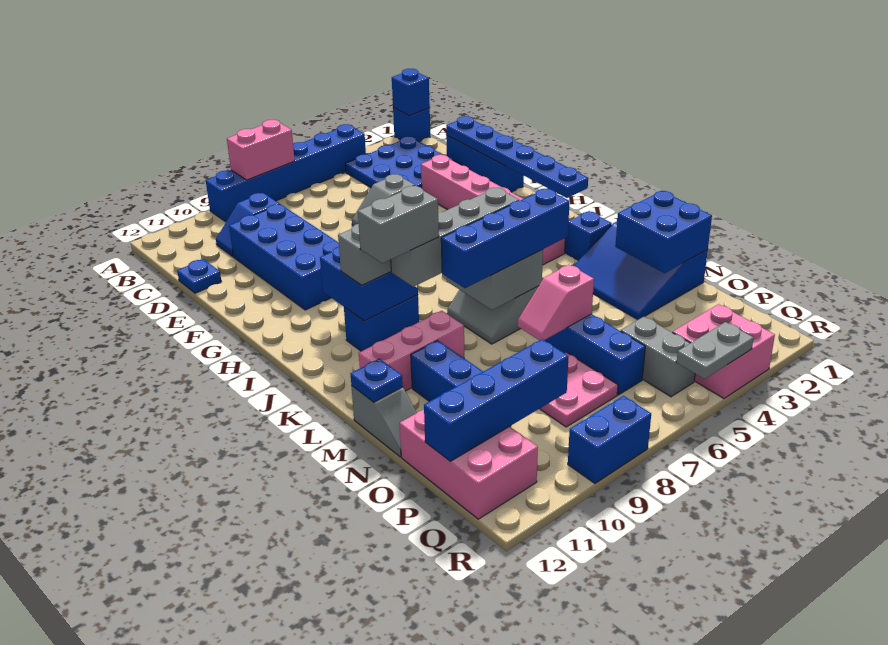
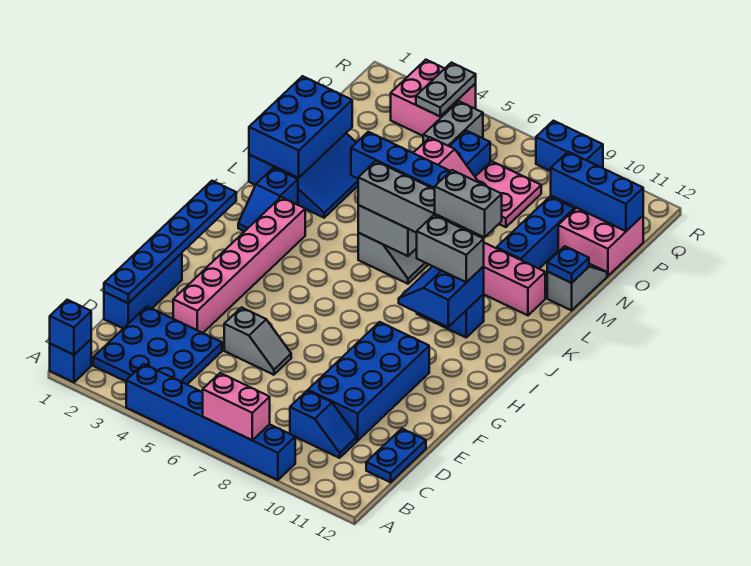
blue 1x1 plate [177,259,221,293] -> blue 1x2 plate [366,429,426,482]
blue 2x2 brick [615,191,712,273] -> blue 2x3 brick [249,76,352,178]
pink 2x3 brick [400,410,538,519] -> pink 2x2 brick [558,208,643,276]
blue 1x4 brick [424,339,569,461] -> blue 1x3 brick [551,152,643,231]
grey 1x2 plate [676,322,754,379] -> grey 1x2 plate turned to [416,63,476,116]

